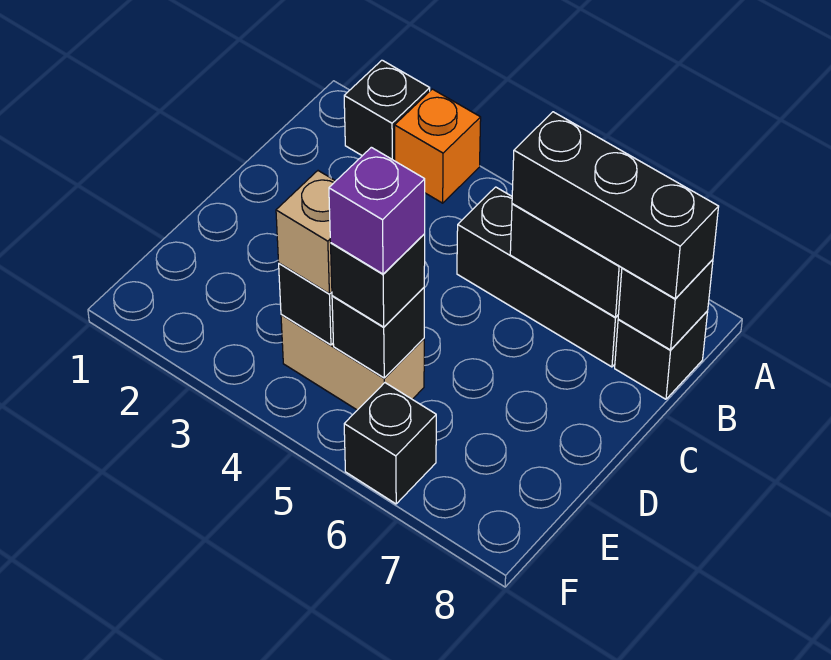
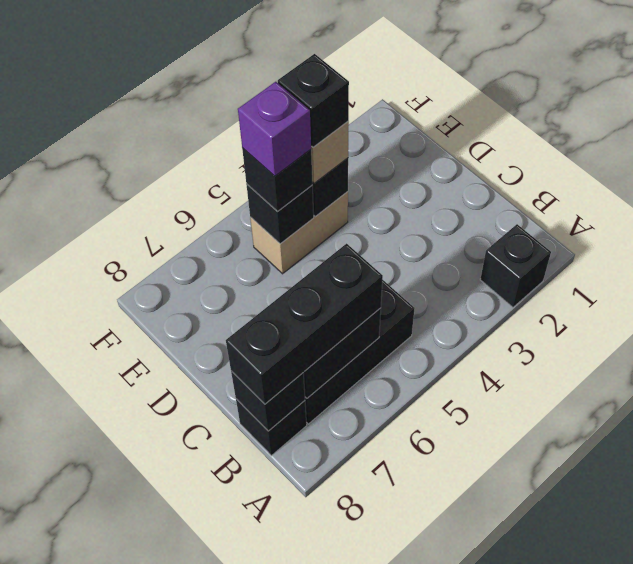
orange 1x1 brick [395,89,481,203] -> none
black 1x1 brick [344,383,436,504] -> black 1x1 brick moved to [278,54,349,147]

